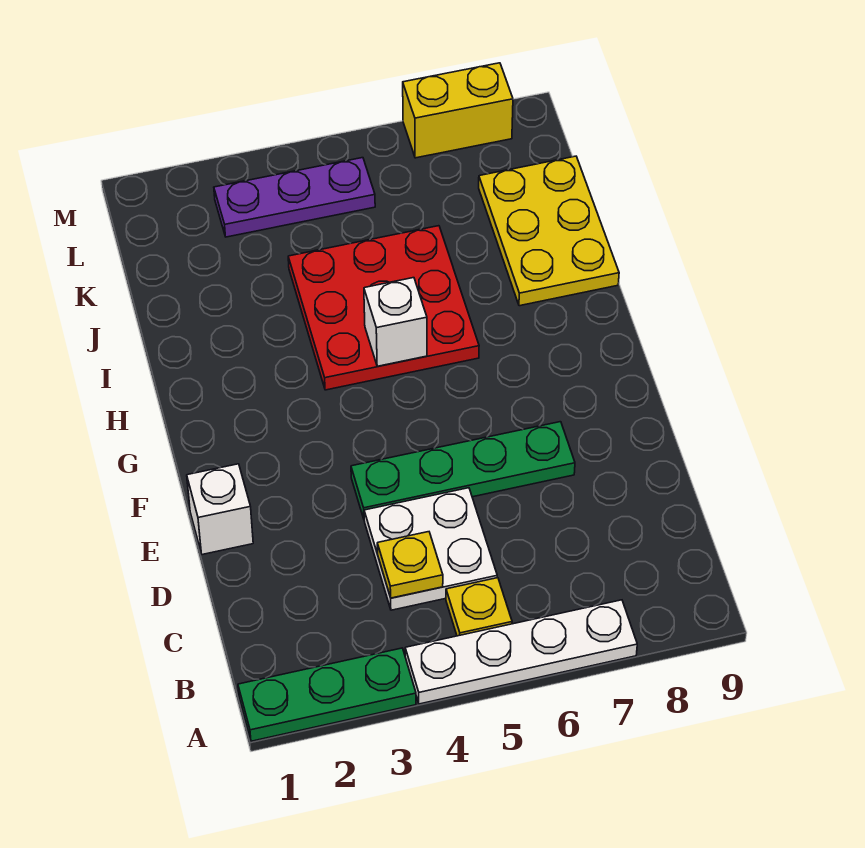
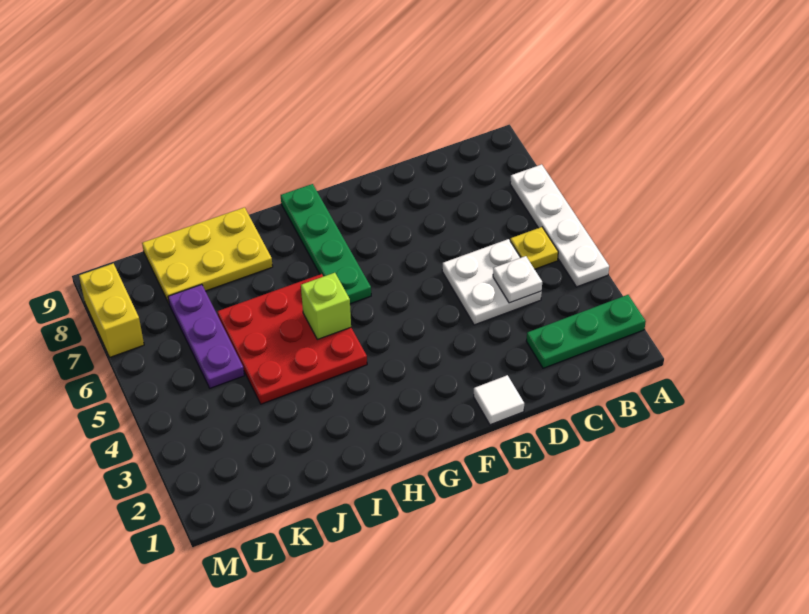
green 1x3 plate [238,648,416,741] -> green 1x3 plate turned to [526,295,646,368]
yellow 1x1 plate [377,532,443,598] -> white 1x1 plate [493,256,542,303]
white 1x1 brick [187,464,253,555] -> white 1x1 tile [474,375,524,425]
green 1x4 plate [351,422,575,519] -> green 1x4 plate moved to [281,184,371,304]
white 1x1 brick [364,278,427,366] -> lime 1x1 brick [301,273,351,339]
purple 1x3 plate [214,158,375,237] -> purple 1x3 plate moved to [168,284,244,388]

